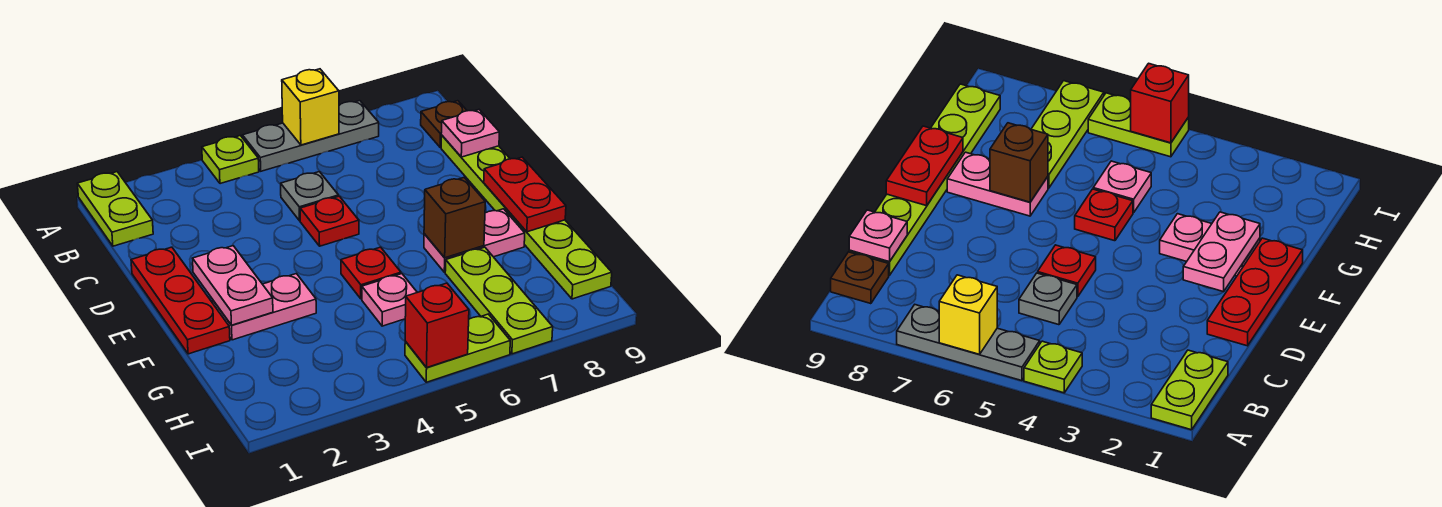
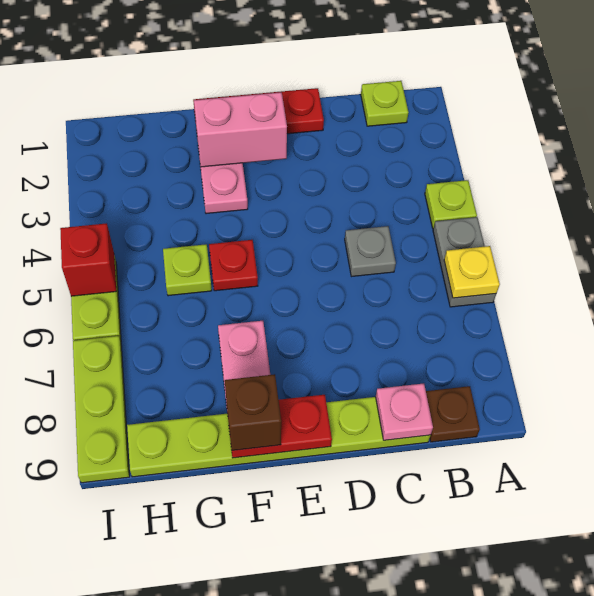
lime 1x2 plate [77,172,153,246] -> lime 1x1 plate [361,81,409,126]
grey 1x3 plate [242,101,379,171] -> grey 1x2 plate [433,217,496,307]
yellow 1x1 brick [282,69,339,145] -> yellow 1x1 plate [444,246,500,298]
red 1x1 plate [300,196,359,246] -> none
pink 1x2 plate [193,246,273,325] -> pink 1x2 brick [194,92,287,167]
brown 1x1 brick [424,178,485,258] -> brown 1x1 brick moved to [225,374,281,450]
pink 1x1 plate [362,274,417,326] -> lime 1x1 plate [163,244,212,296]
lime 1x3 plate [445,247,553,354] -> lime 1x3 plate turned to [73,336,130,483]

